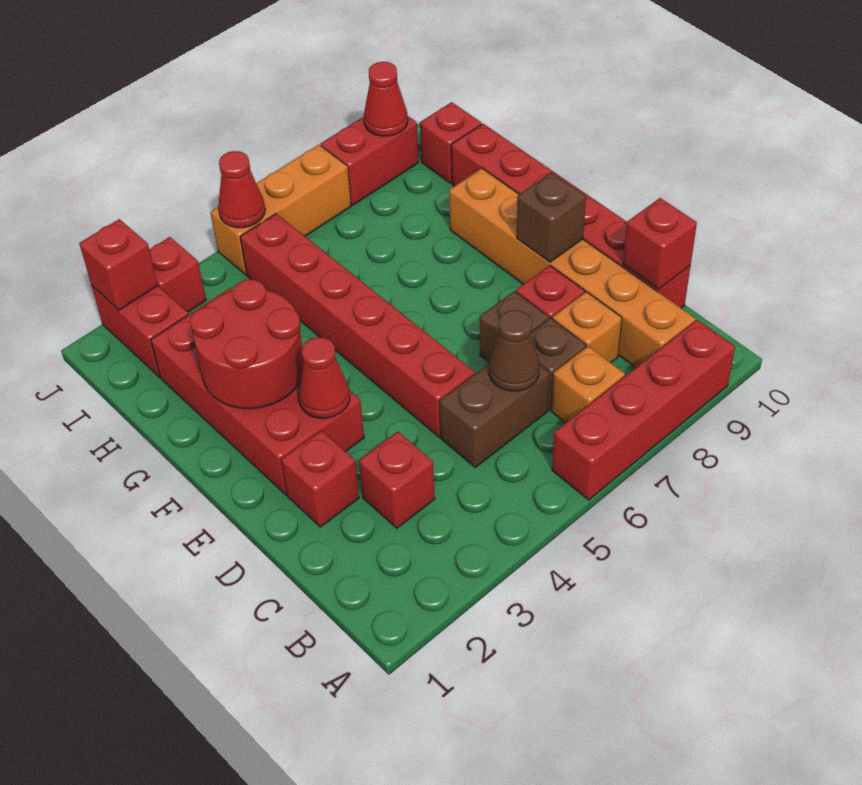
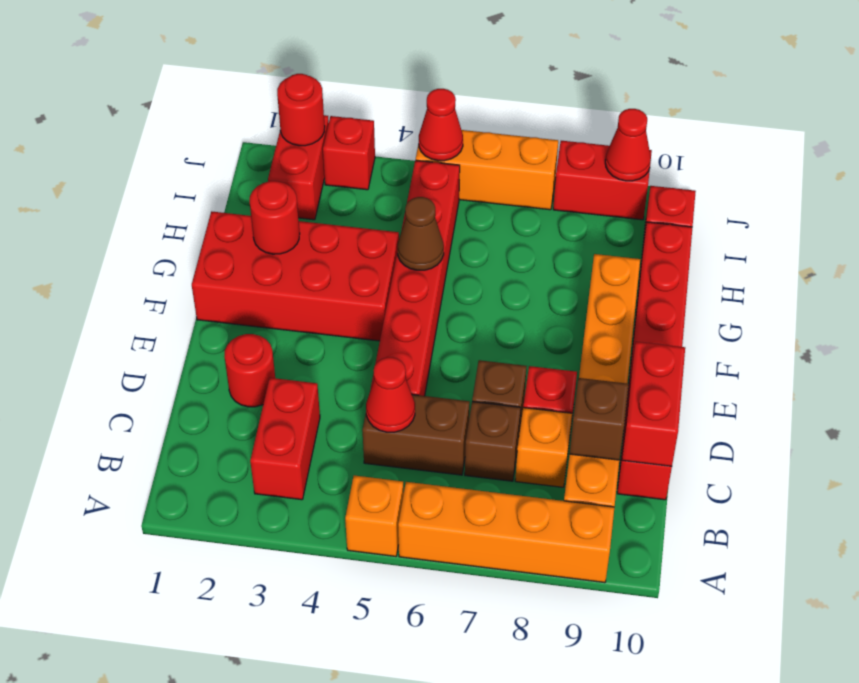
red 1x4 brick [552,320,735,500] -> orange 1x4 brick [398,482,614,583]
orange 1x1 brick [551,346,625,423] -> orange 1x1 brick moved to [345,475,404,556]
red 1x1 brick [359,432,435,528] -> red 1x2 brick [250,378,320,500]
brown 1x1 cone [489,310,539,391] -> brown 1x1 cone moved to [397,197,444,270]
red 1x1 brick [623,198,697,289] -> red 1x2 brick [622,342,685,466]
red 1x1 brick [281,430,359,527] -> red 1x1 round brick [225,334,275,407]
red 2x4 brick [151,288,364,495] -> red 2x4 brick turned to [192,211,399,341]
red 1x1 cone [298,337,350,418] -> red 1x1 cone moved to [366,357,415,432]
brown 1x1 brick [517,172,586,262] -> brown 1x1 brick moved to [570,378,629,460]
red 2x2 round brick [190,279,303,409] -> red 1x1 round brick [250,181,300,254]
red 1x1 brick [79,219,158,310] -> red 1x1 round brick [277,74,325,146]

